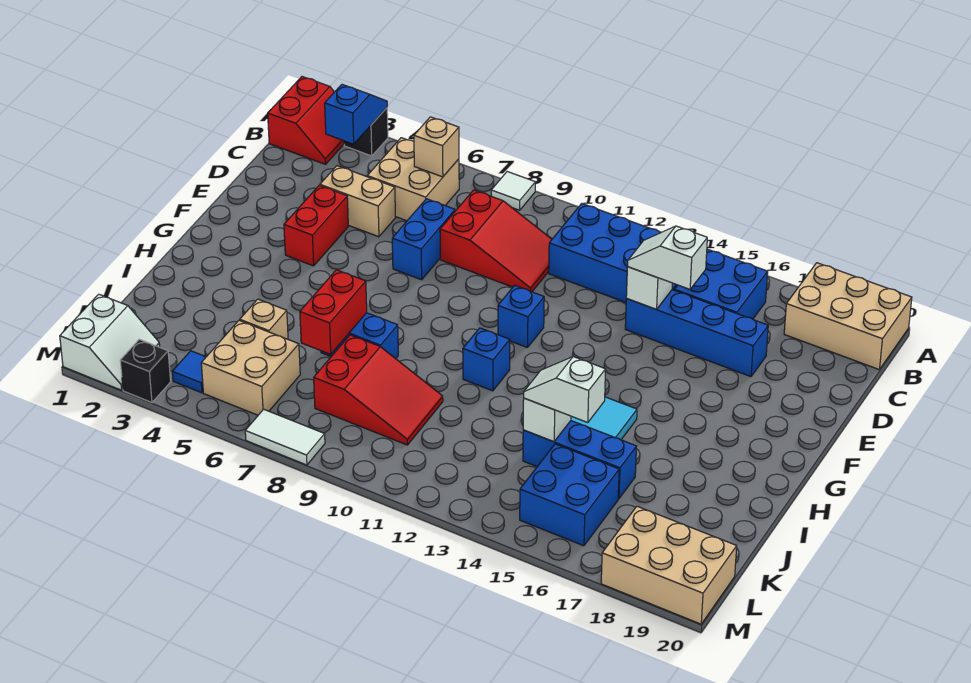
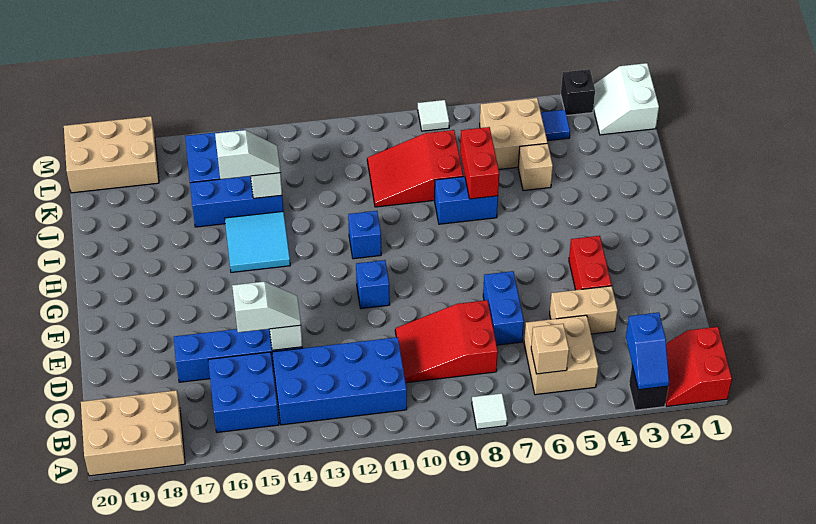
white 1x2 tile [245,409,325,465] -> white 1x1 tile [418,100,449,131]

